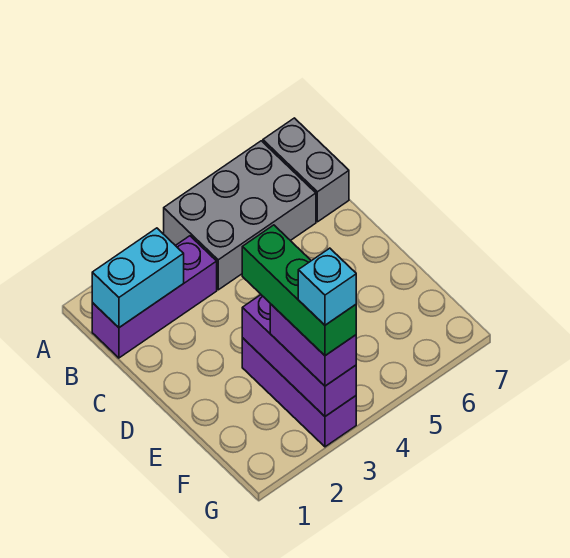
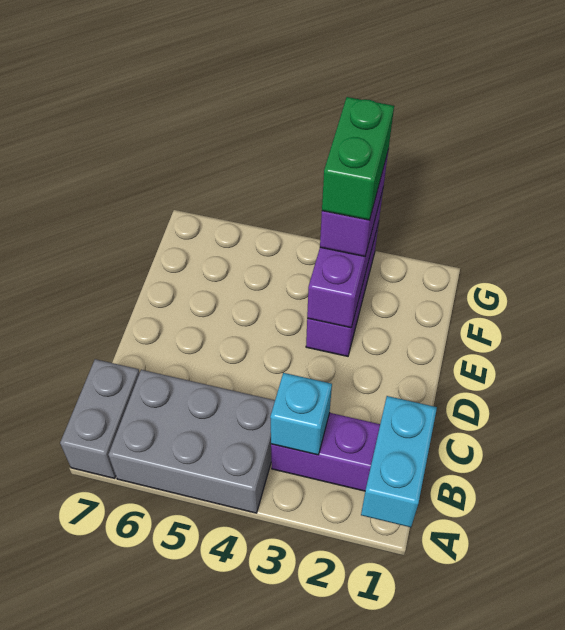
cyan 1x2 brick [92,228,184,327] -> cyan 1x2 brick turned to [361,396,437,527]
green 1x3 brick [242,225,356,356] -> green 1x2 brick [322,97,394,220]
cyan 1x1 brick [298,248,356,325] -> cyan 1x1 brick moved to [270,373,332,455]

